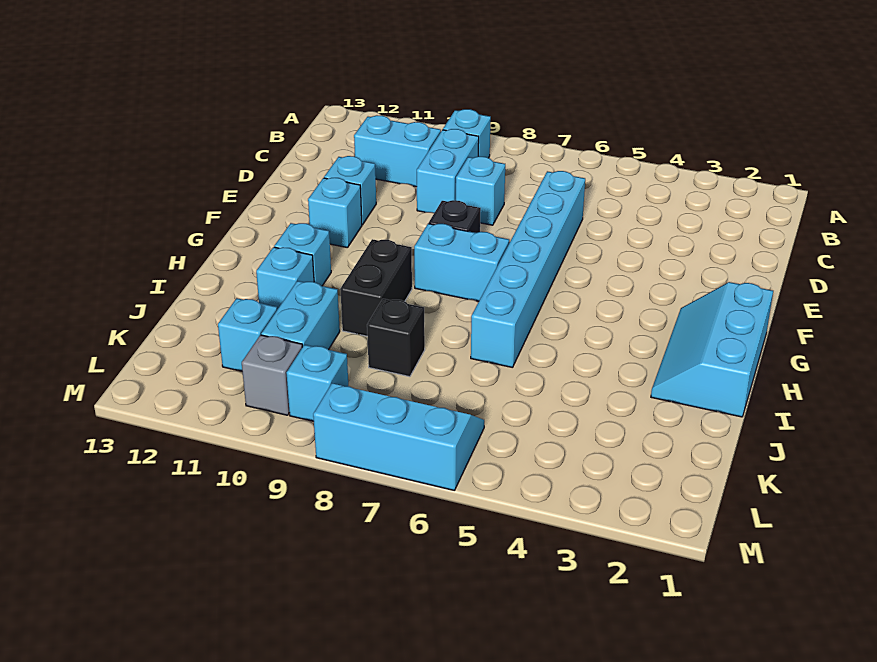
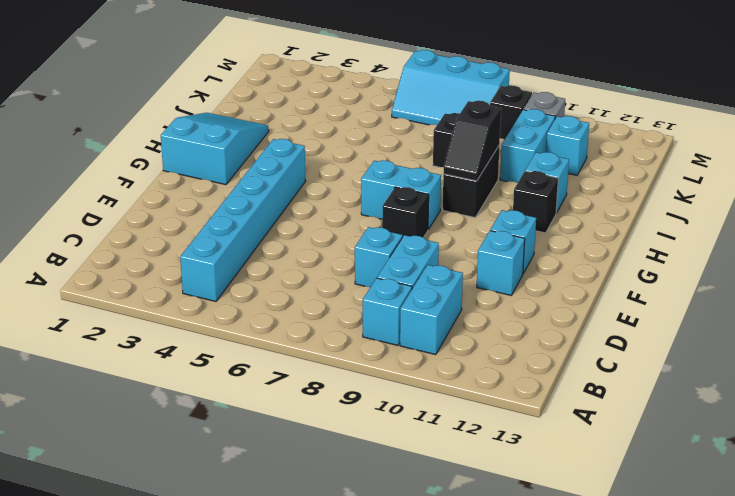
cyan 1x2 brick [354,115,441,187] -> cyan 1x2 brick turned to [400,265,463,355]
cyan 1x6 brick [471,171,585,368] -> cyan 1x6 brick moved to [180,139,306,301]
cyan 2x3 slope [651,282,773,417] -> cyan 2x3 slope turned to [161,113,269,185]
none -> black 1x2 slope [444,101,501,181]
cyan 1x1 brick [274,223,331,286] -> black 1x1 brick [513,171,558,233]
cyan 1x1 brick [287,345,348,421] -> black 1x1 brick [490,85,532,139]

